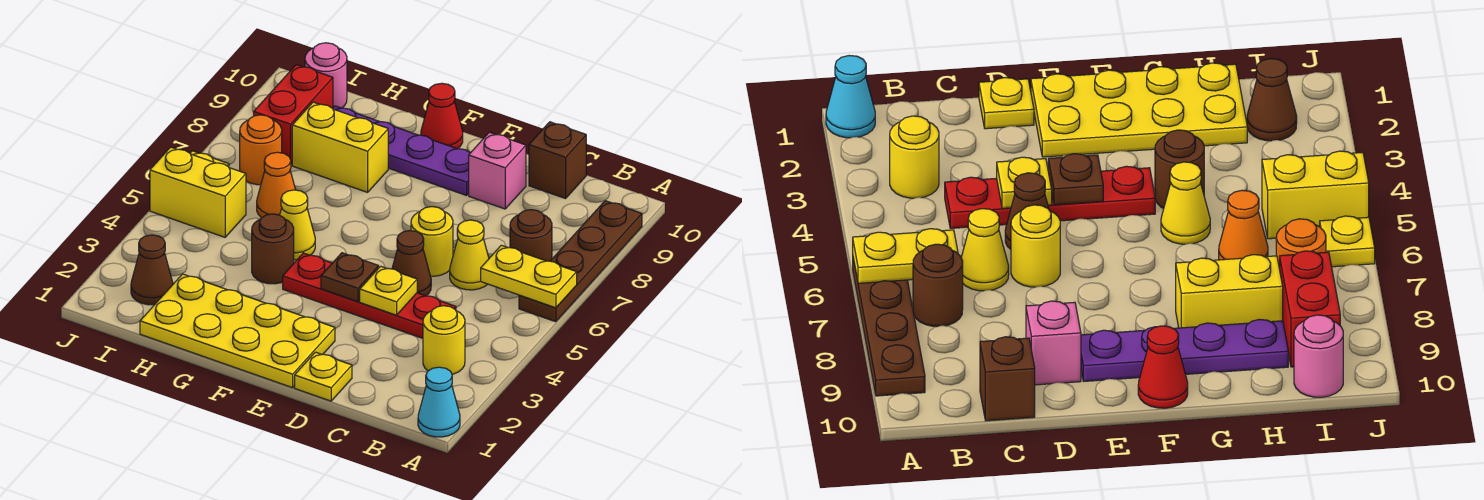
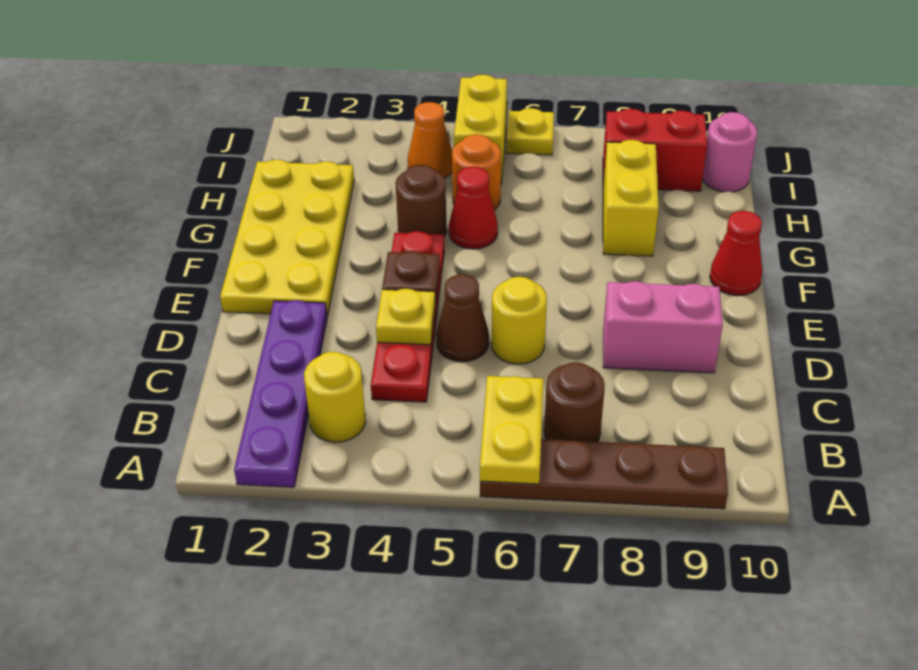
cyan 1x1 cone [418,367,460,437] -> none
yellow 1x1 cone [450,220,489,290] -> none
brown 1x1 brick [529,122,586,199] -> none
yellow 1x1 plate [295,352,352,401] -> none
pink 1x1 brick [469,132,526,209] -> pink 1x2 brick [603,281,723,373]
purple 1x4 plate [333,106,470,195] -> purple 1x4 plate moved to [234,300,327,487]
yellow 1x1 cone [280,190,315,260] -> red 1x1 cone [449,167,498,249]
orange 1x1 cone [257,152,295,218] -> orange 1x1 cone moved to [408,102,452,178]
brown 1x1 cone [131,235,173,305] -> none
orange 1x1 round brick [240,115,282,185] -> orange 1x1 round brick moved to [452,134,501,210]

